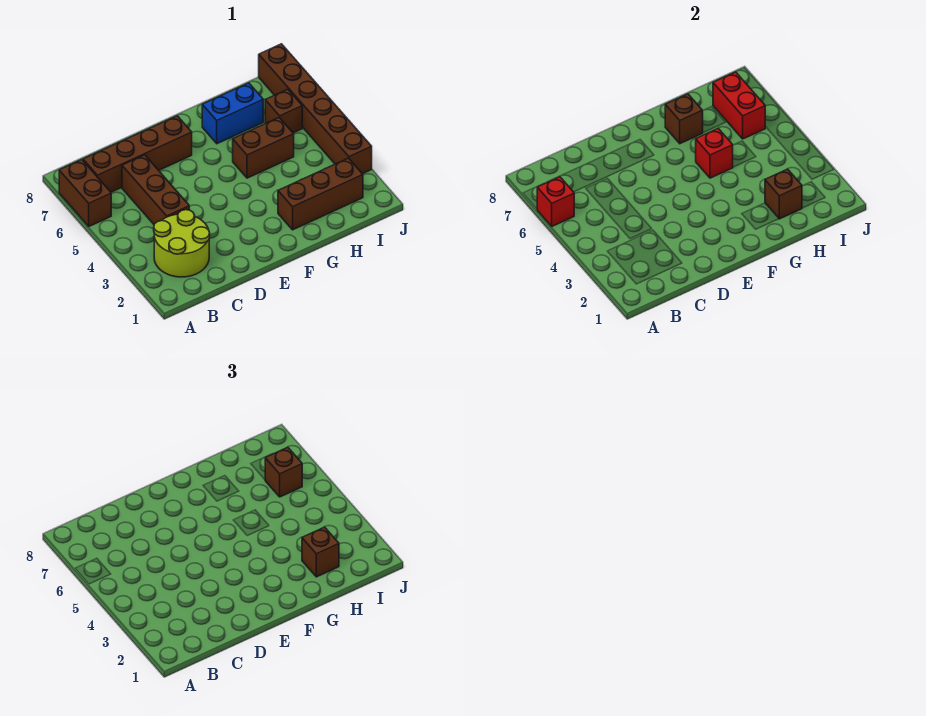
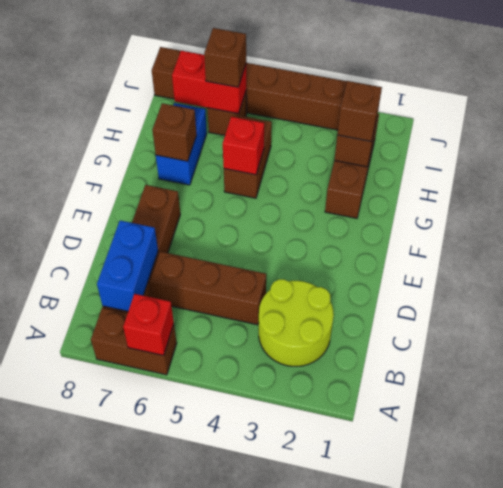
none -> blue 1x2 brick [97,221,158,311]

